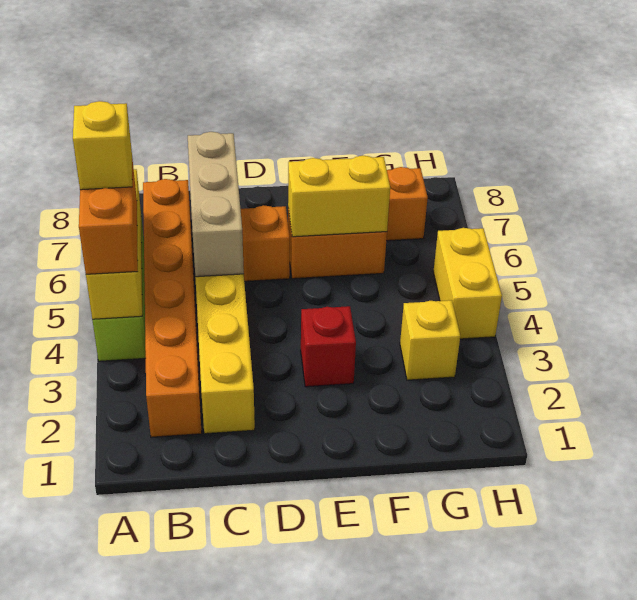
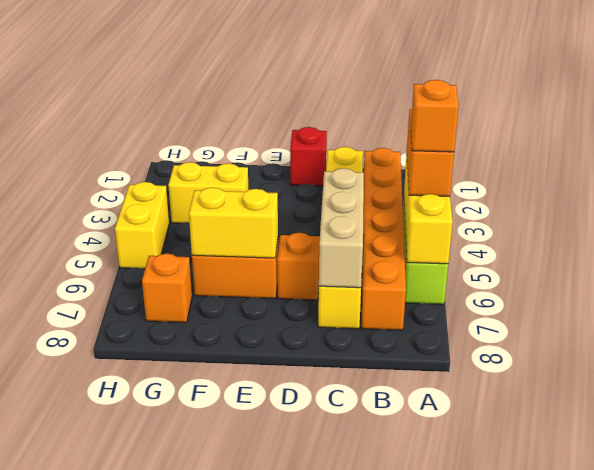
yellow 1x1 brick [73,101,132,190] -> orange 1x1 brick [411,80,459,152]
red 1x1 brick [301,306,356,387] -> red 1x1 brick moved to [290,127,327,186]
yellow 1x1 brick [400,300,460,380] -> yellow 1x2 brick [168,162,249,223]

